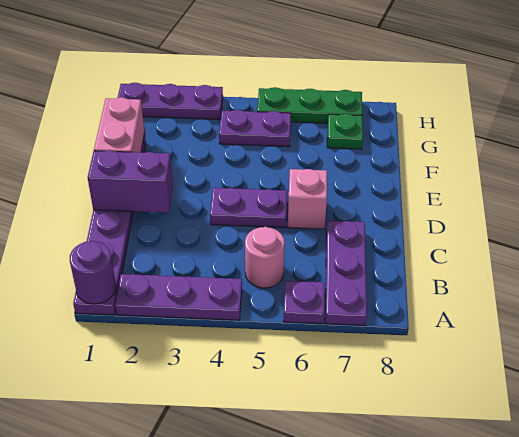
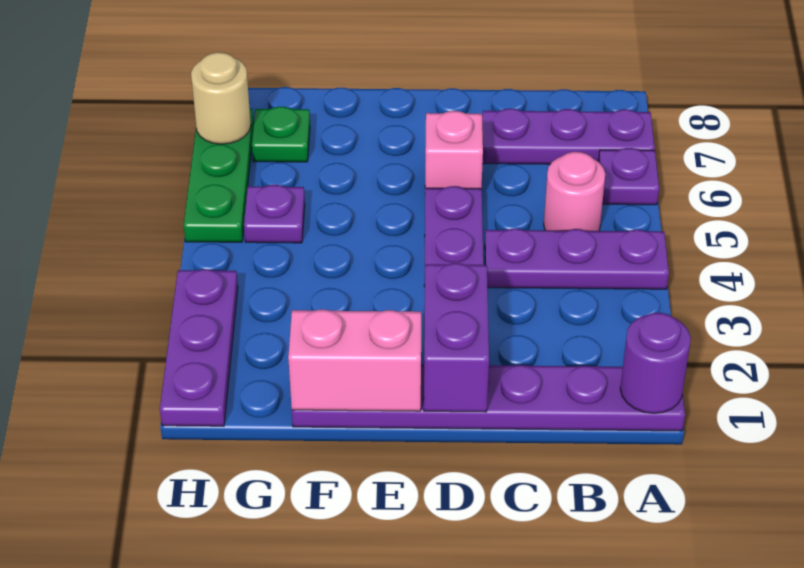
purple 1x3 plate [115,274,242,320] -> purple 1x3 plate turned to [485,229,669,289]
purple 1x2 plate [219,110,291,147] -> purple 1x1 plate [244,185,305,243]
none -> tan 1x1 round brick [191,52,251,144]

